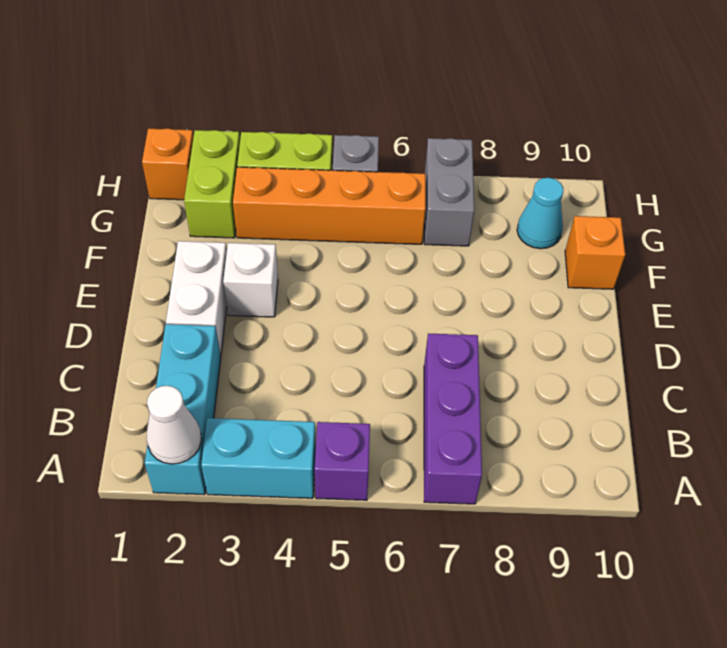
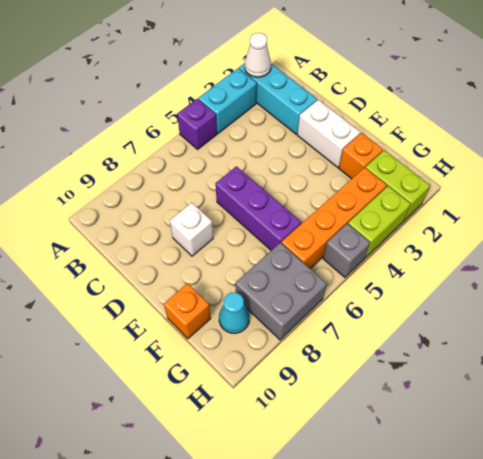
purple 1x3 brick [424,333,482,504] -> purple 1x3 brick moved to [216,166,301,250]
white 1x1 brick [223,243,278,317] -> white 1x1 brick moved to [170,203,213,256]
grey 1x2 brick [424,138,474,246] -> grey 2x2 brick [235,242,327,340]
orange 1x1 brick [142,129,194,200] -> orange 1x1 brick moved to [339,133,383,179]

